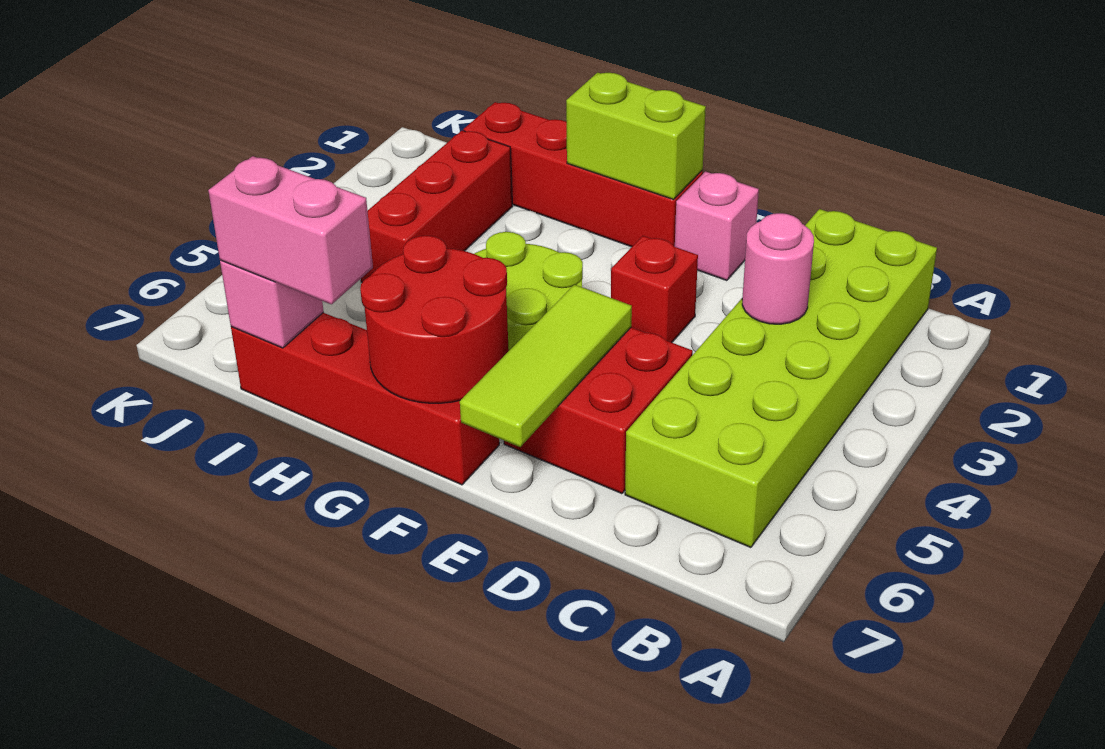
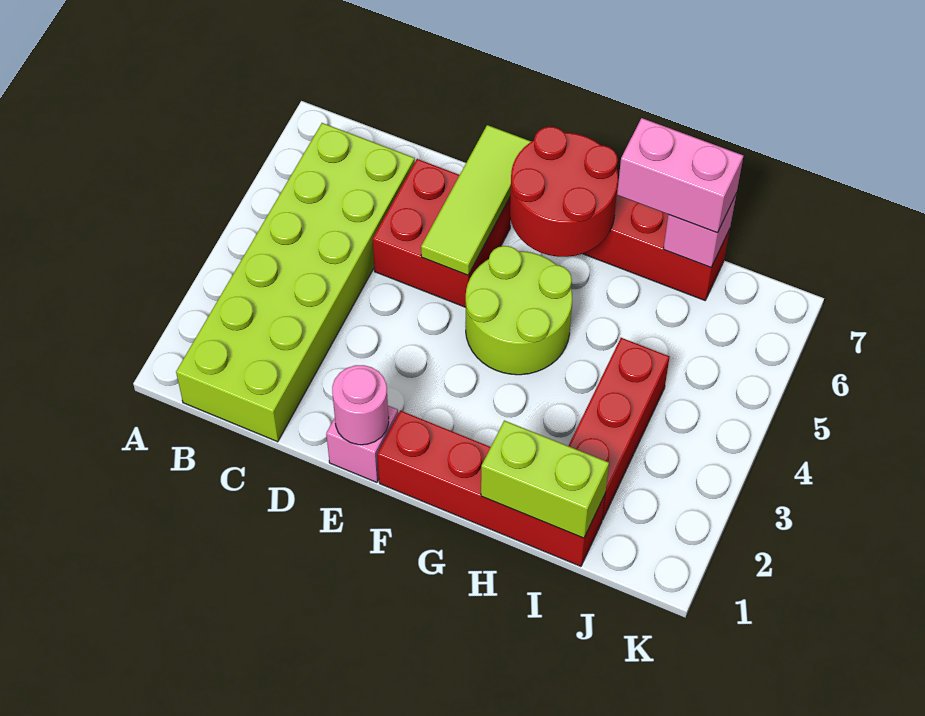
pink 1x1 round brick [742,213,814,324] -> pink 1x1 round brick moved to [332,365,389,445]
red 1x1 brick [611,236,698,342] -> none
lime 1x2 brick [566,72,706,199] -> lime 1x2 brick moved to [481,421,609,538]

